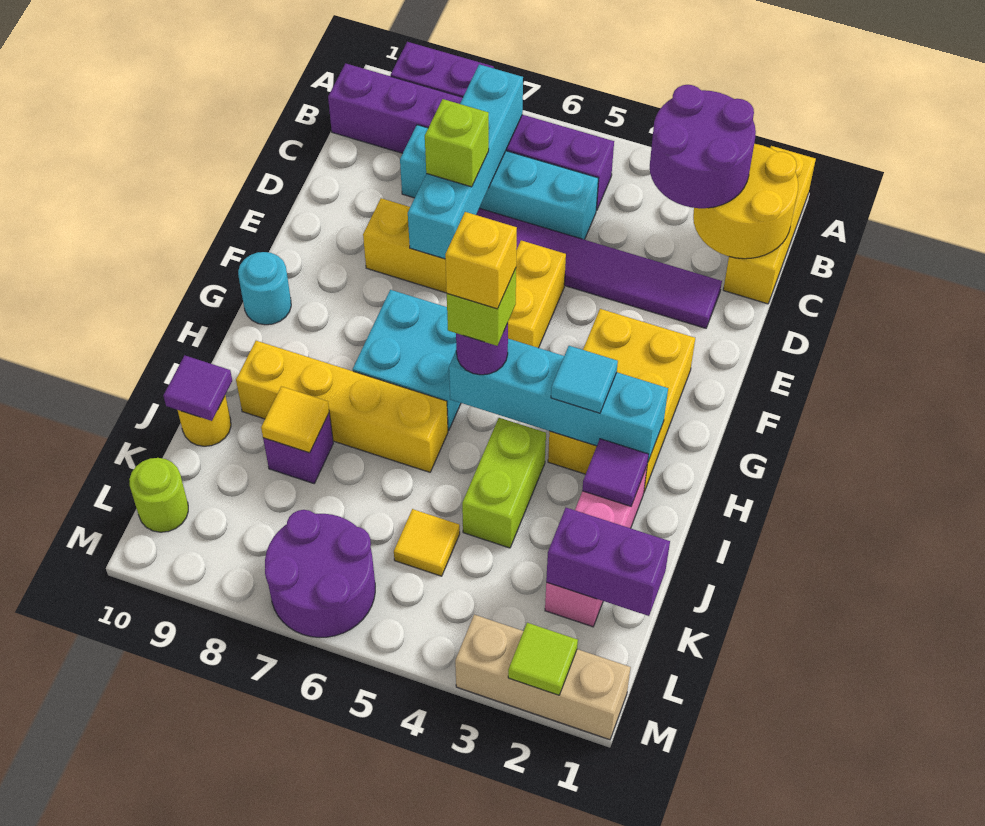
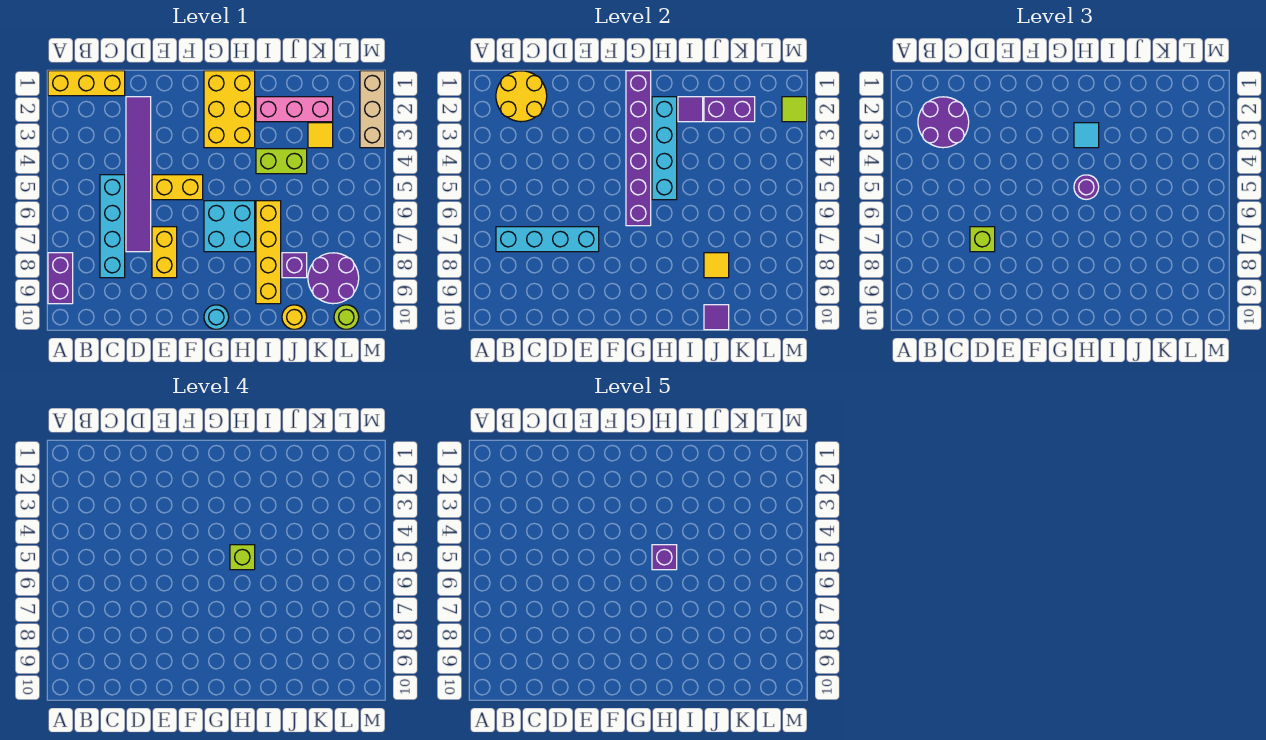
purple 1x6 brick [328,63,614,211] -> purple 1x6 brick moved to [626,71,651,226]
yellow 2x3 brick [548,309,695,492] -> yellow 2x3 brick turned to [204,71,255,148]
yellow 1x1 brick [445,212,517,309] -> purple 1x1 brick [652,545,677,570]
purple 1x2 brick [546,508,670,616] -> purple 1x2 brick turned to [704,97,755,122]
yellow 1x1 tile [394,509,460,576] -> yellow 1x1 tile moved to [308,123,333,148]
purple 2x2 round brick [265,510,375,637] -> purple 2x2 round brick moved to [308,253,359,304]

